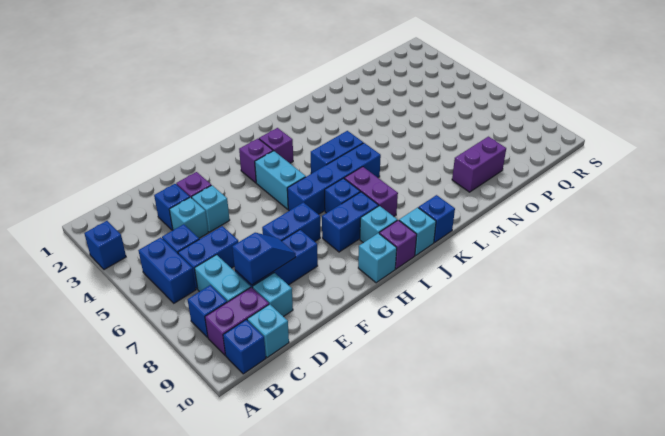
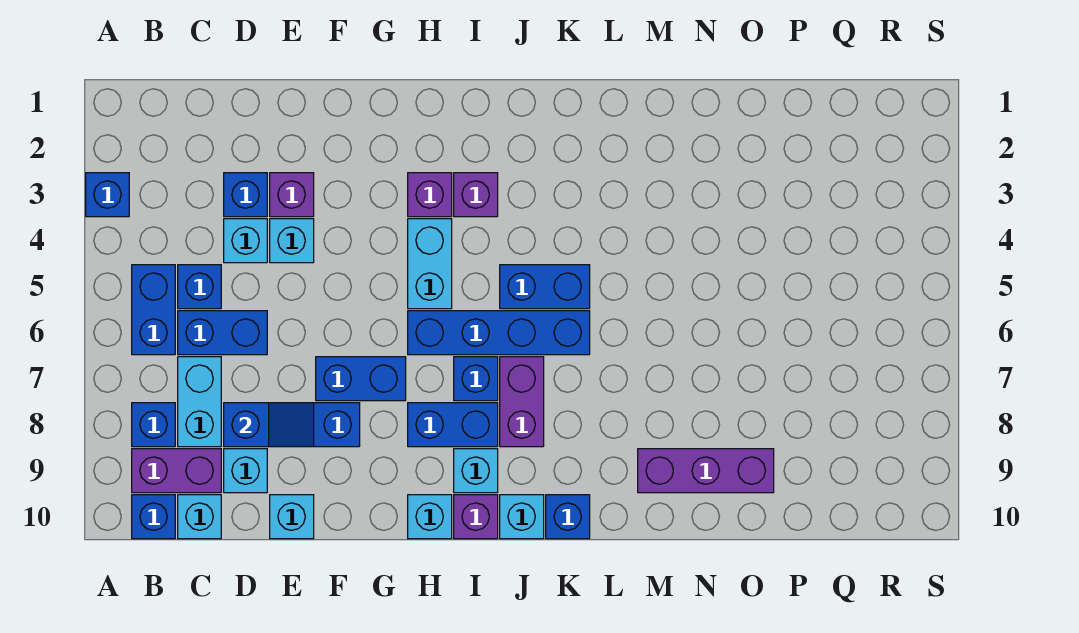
none -> cyan 1x1 brick [270,495,314,539]
purple 1x2 brick [452,137,506,192] -> purple 1x3 brick [638,449,774,493]

